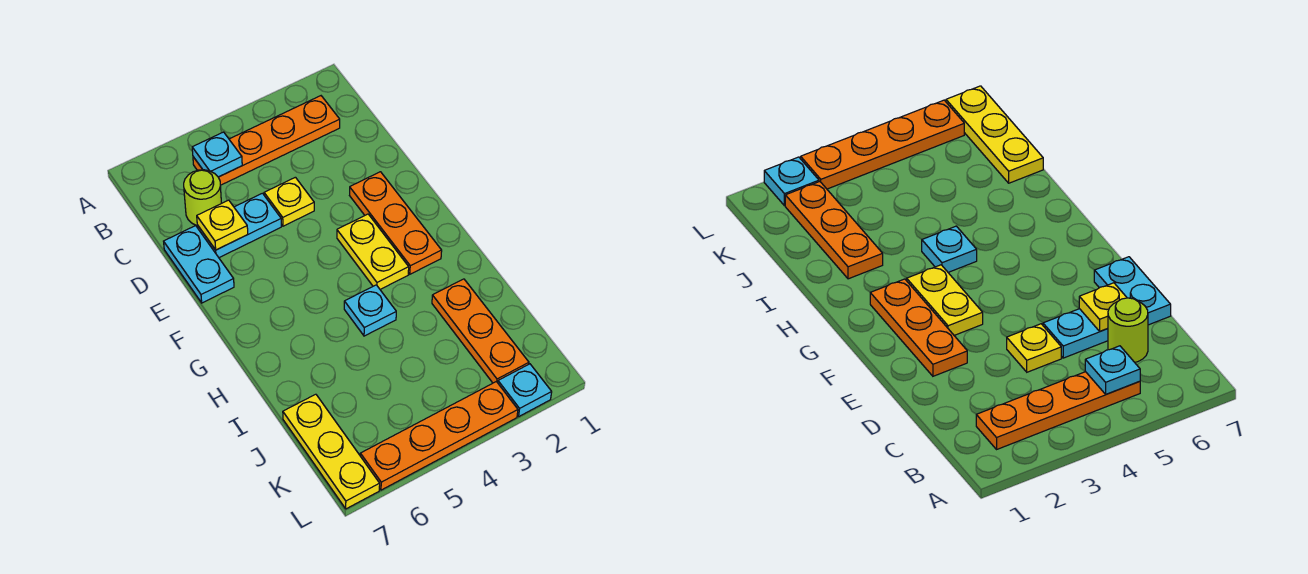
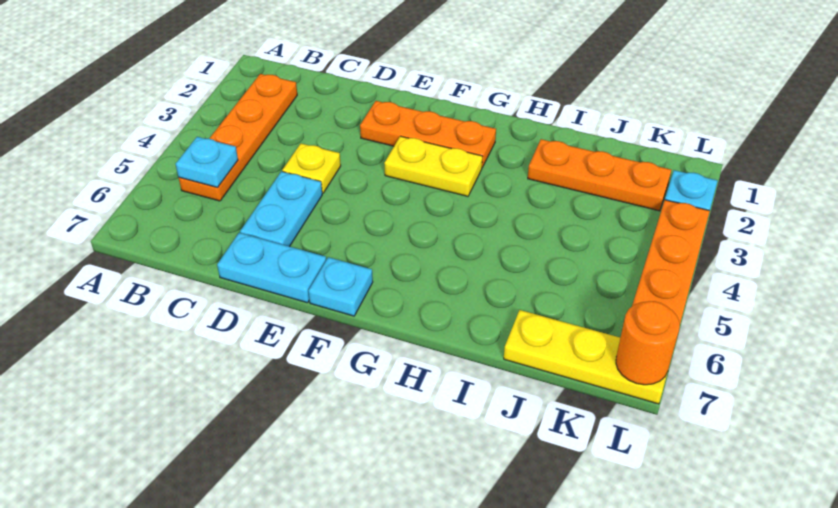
lime 1x1 round brick [184,170,221,226] -> none
yellow 1x1 plate [197,200,248,250] -> none
cyan 1x1 plate [344,285,396,336] -> cyan 1x1 plate moved to [309,257,373,316]
none -> orange 1x1 round brick [616,301,680,385]

